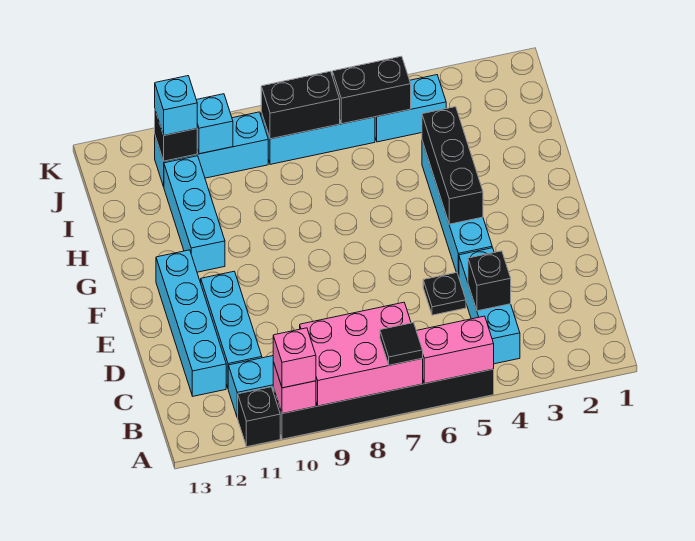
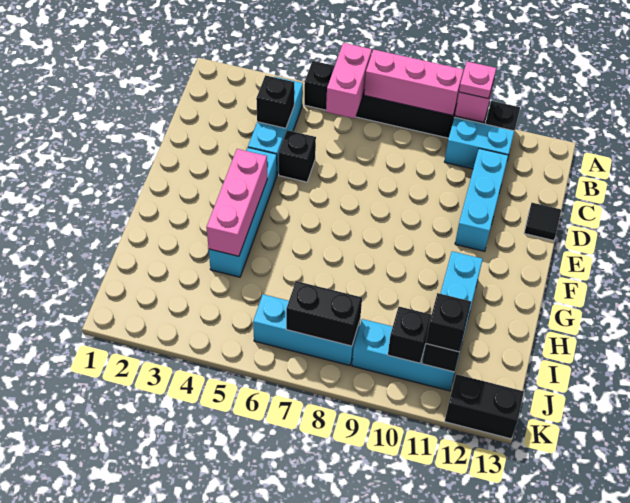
pink 1x2 brick [417,316,494,384] -> pink 1x2 brick turned to [326,43,372,118]
pink 2x3 brick [300,302,423,406] -> pink 1x3 brick [364,49,463,115]
black 1x1 tile [380,323,423,365] -> black 1x1 tile moved to [524,203,561,240]
pink 1x1 brick [273,328,316,388] -> pink 1x1 plate [459,62,496,99]
cyan 1x4 brick [156,250,226,396] -> none
black 1x1 plate [423,272,466,315] -> black 1x1 brick [279,130,316,182]
black 1x3 brick [422,107,483,224] -> pink 1x3 brick [206,149,267,256]
cyan 1x2 brick [375,75,446,142] -> none
black 1x2 brick [332,56,411,124] -> black 1x2 brick moved to [445,374,524,439]
cyan 1x1 brick [197,94,233,154] -> black 1x1 brick [388,307,431,363]
cyan 1x1 brick [155,76,197,135] -> black 1x1 brick [426,293,471,352]

